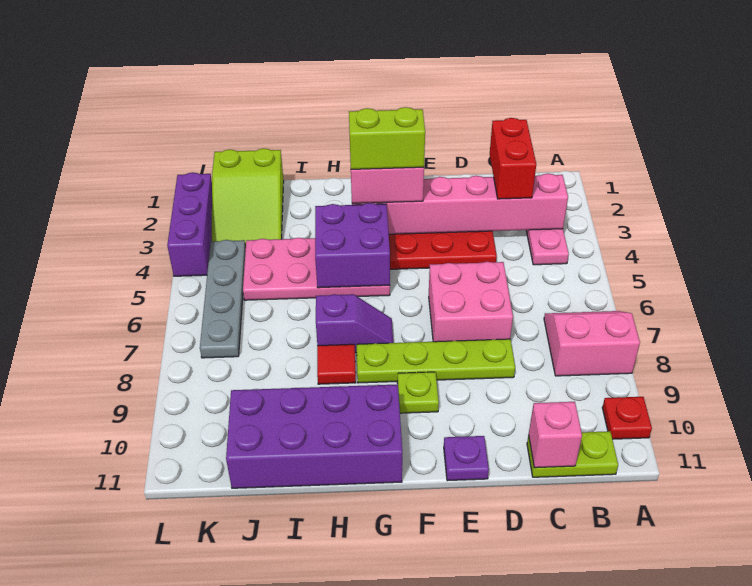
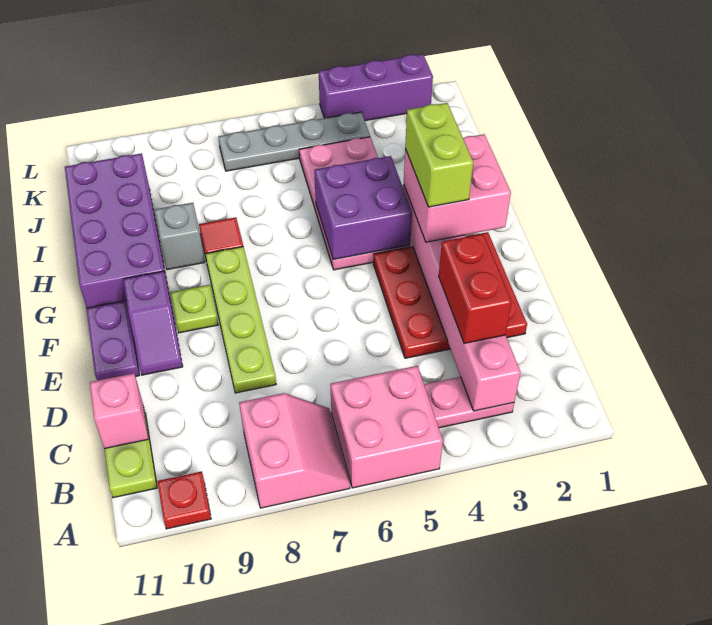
red 1x2 brick [490,118,536,199] -> red 1x2 brick turned to [439,234,512,343]
pink 2x2 brick [429,262,513,342] -> pink 2x2 brick moved to [330,366,443,488]
purple 1x1 plate [444,436,489,481] -> purple 1x2 plate [86,300,139,381]
purple 1x2 slope [316,294,393,353] -> purple 1x2 slope moved to [123,271,183,375]
none -> grey 1x1 brick [155,203,205,270]
lime 2x3 slope [212,148,284,247] -> none

